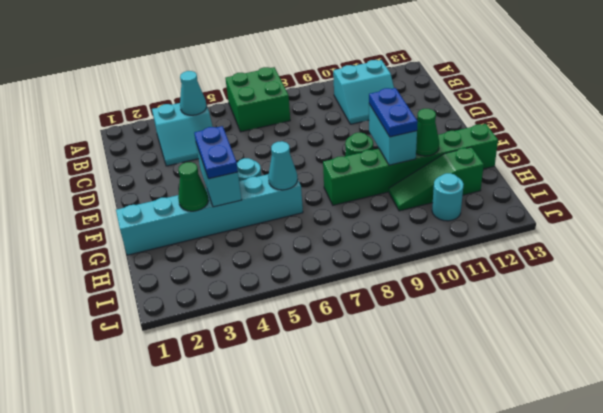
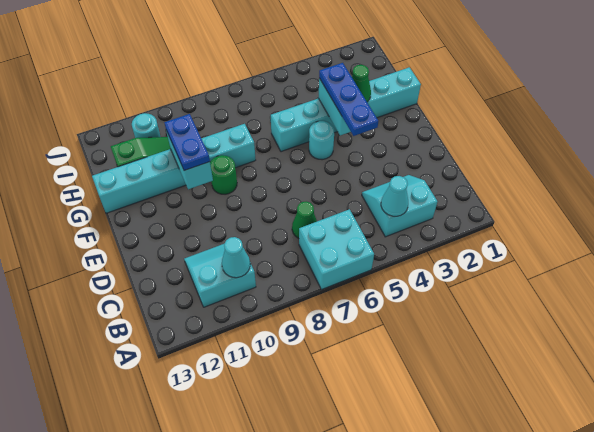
green 2x2 brick [225,67,290,132] -> cyan 2x2 brick [299,209,374,290]
blue 1x2 plate [194,126,238,179] -> blue 1x3 plate [319,63,378,136]
cyan 1x1 cone [268,141,298,190] -> cyan 1x1 cone moved to [222,237,250,278]
green 1x6 brick [323,124,498,205] -> cyan 1x6 brick [92,124,256,213]
green 1x1 cone [416,109,439,156] -> green 1x1 cone moved to [292,201,317,239]

